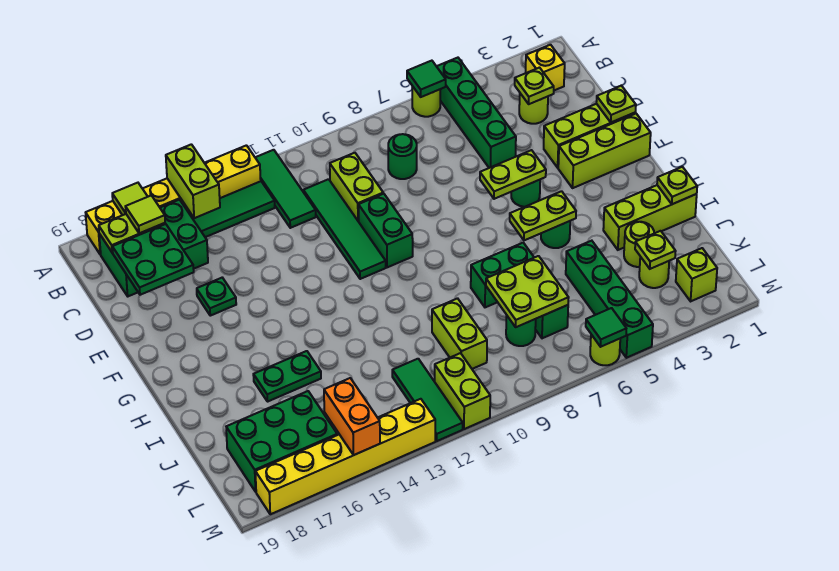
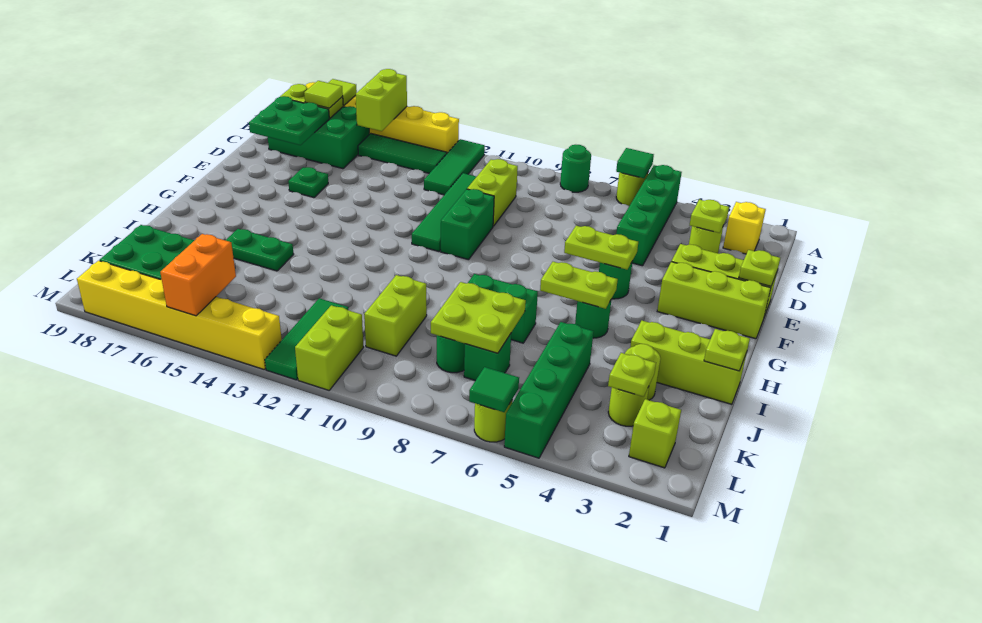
green 1x1 round brick [388,134,417,179] -> green 1x1 round brick moved to [560,145,591,192]

